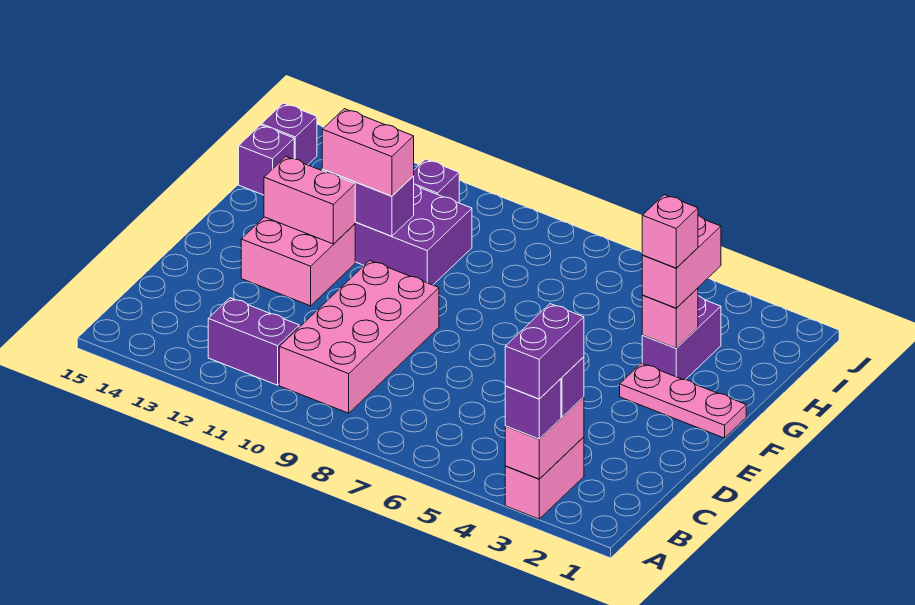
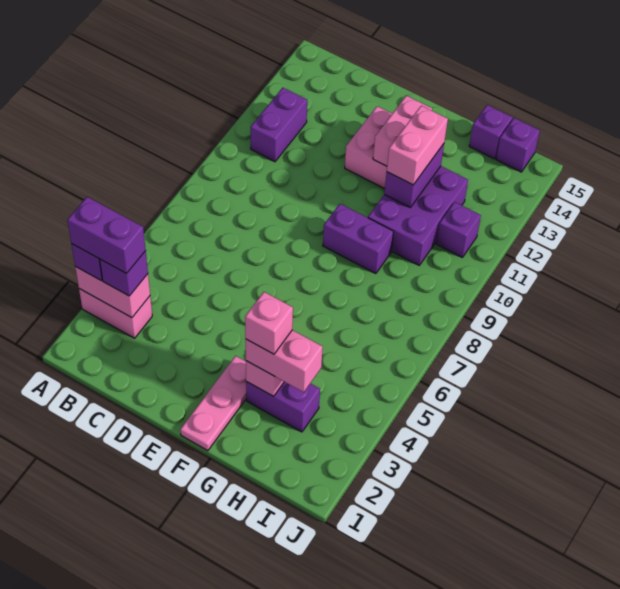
pink 2x4 brick [279,260,439,413] -> none
none -> purple 1x2 brick [323,204,394,274]

